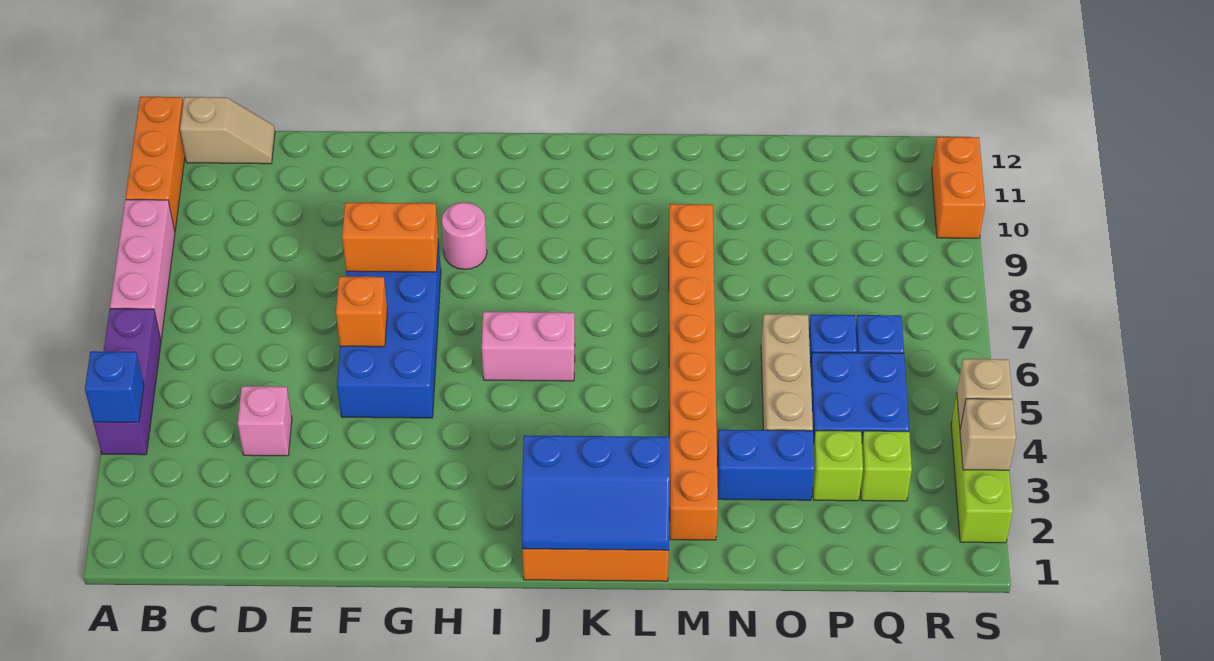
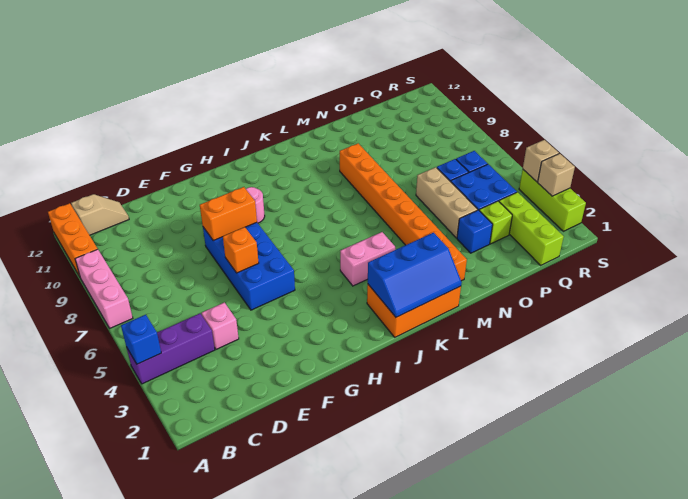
purple 1x3 brick [93,309,161,455] -> purple 1x3 brick turned to [126,314,215,384]
pink 1x2 brick [482,312,575,381] -> pink 1x2 brick moved to [340,232,395,286]
blue 1x2 brick [717,430,815,500] -> blue 1x1 brick [457,210,493,253]
lime 1x1 brick [861,431,912,501] -> lime 1x3 brick [499,192,564,265]
orange 1x2 brick [932,137,985,238] -> none

